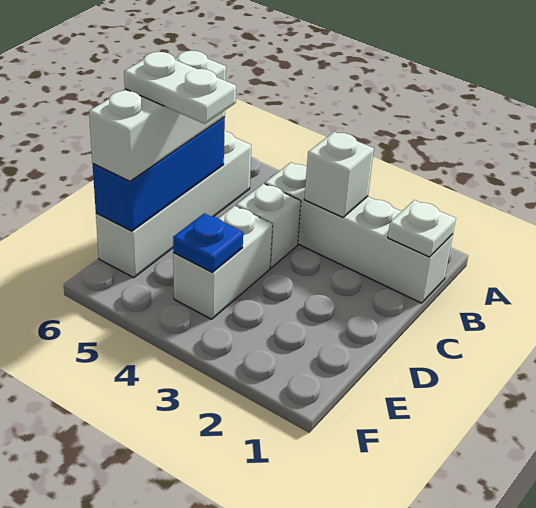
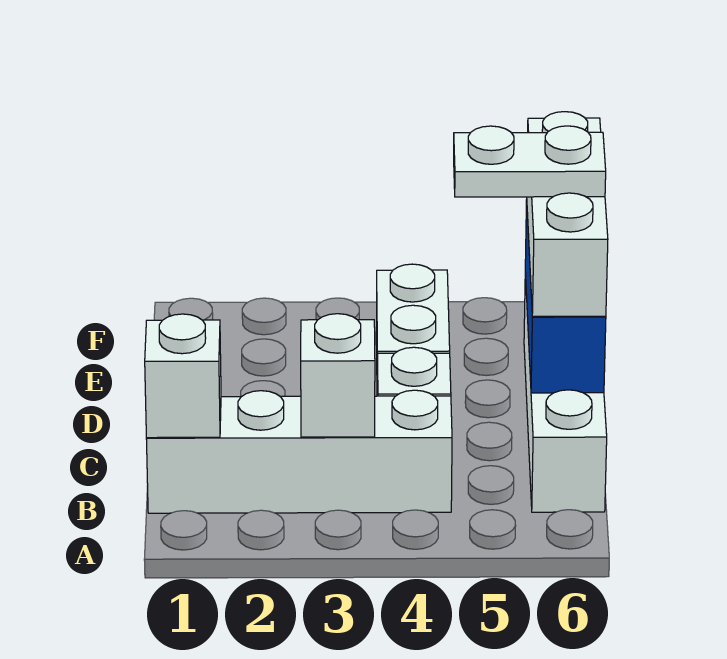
white 1x1 plate [388,200,456,257] -> white 1x1 brick [145,314,221,438]
blue 1x1 plate [173,213,243,272] -> none

